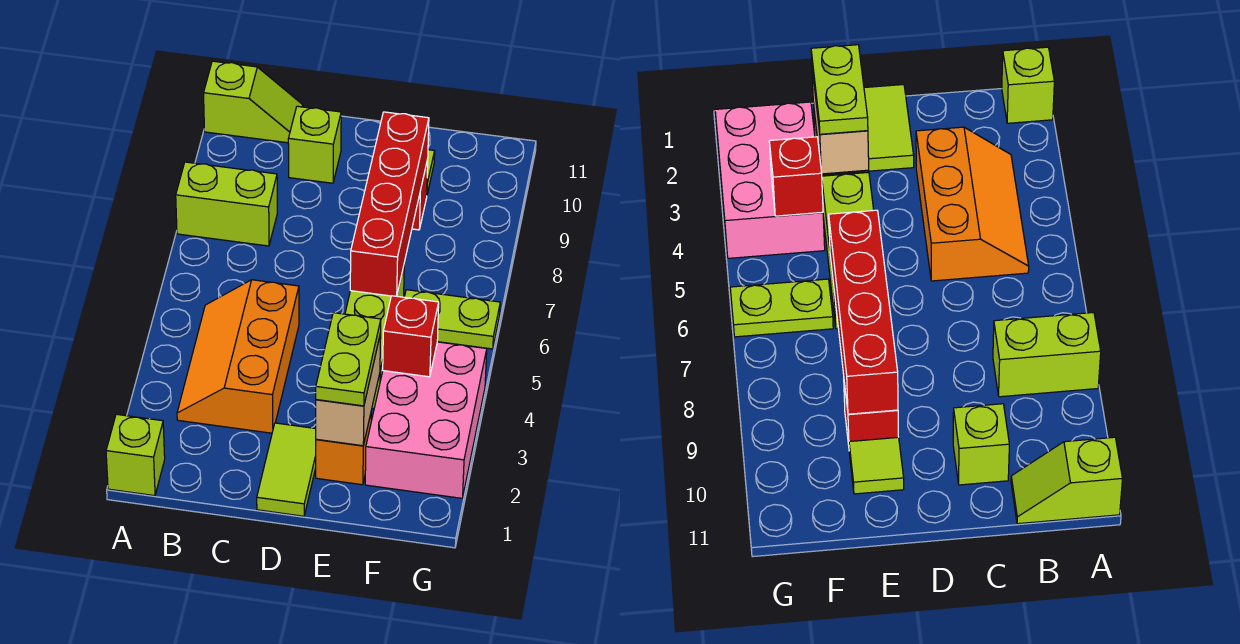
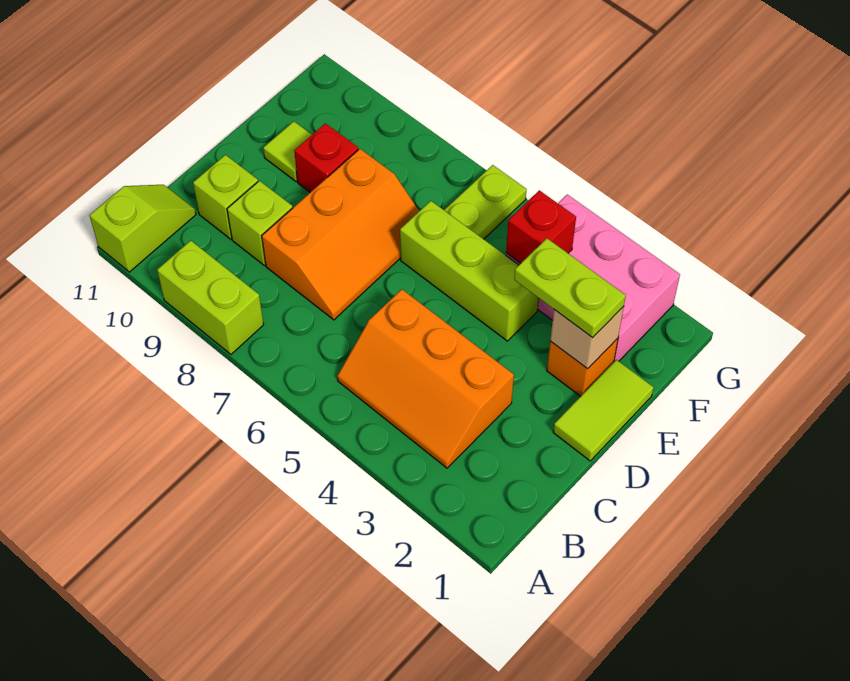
lime 1x1 brick [106,414,165,496] -> lime 1x1 brick moved to [227,181,293,266]
lime 1x2 brick [176,162,277,246] -> lime 1x2 brick turned to [157,240,264,354]
none -> orange 2x3 slope [262,149,419,320]
lime 1x2 tile [257,423,316,516] -> lime 1x2 tile turned to [553,360,653,461]
tan 1x2 brick [316,333,381,446] -> tan 1x1 brick [550,306,624,369]
red 1x4 brick [350,112,429,296] -> none

